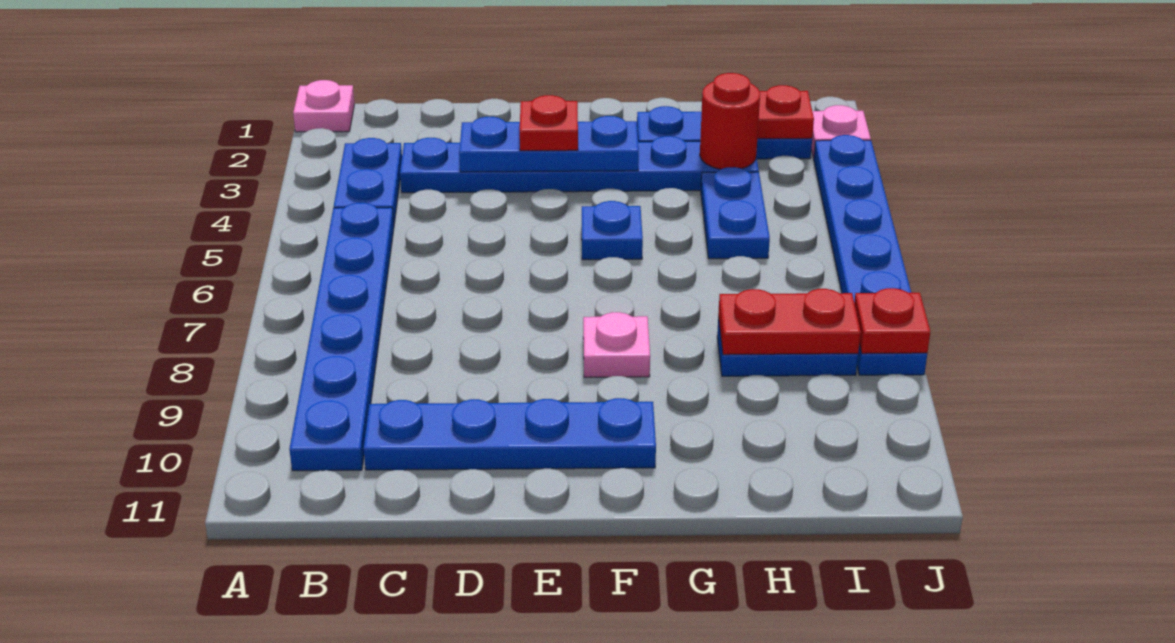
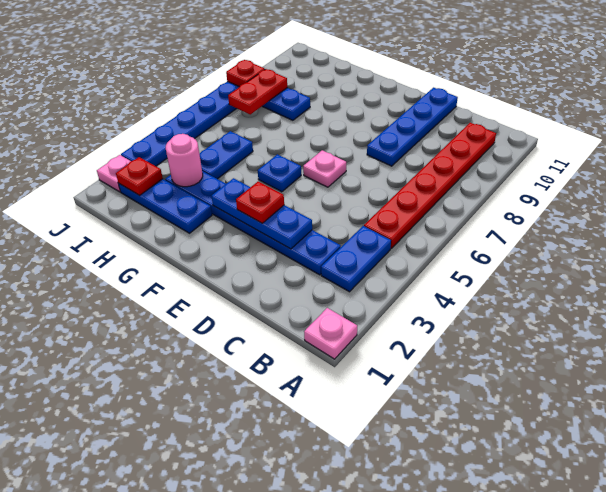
blue 1x6 plate [289,203,394,471] -> red 1x6 plate [364,123,496,248]
blue 1x4 plate [364,398,656,470] -> blue 1x4 plate turned to [367,88,458,166]
pink 1x1 plate [583,312,650,377] -> pink 1x1 plate moved to [303,150,346,187]
red 1x1 round brick [700,73,760,169] -> pink 1x1 round brick [166,134,203,187]
red 1x2 plate [718,289,861,355] -> red 1x2 plate turned to [228,69,287,114]

